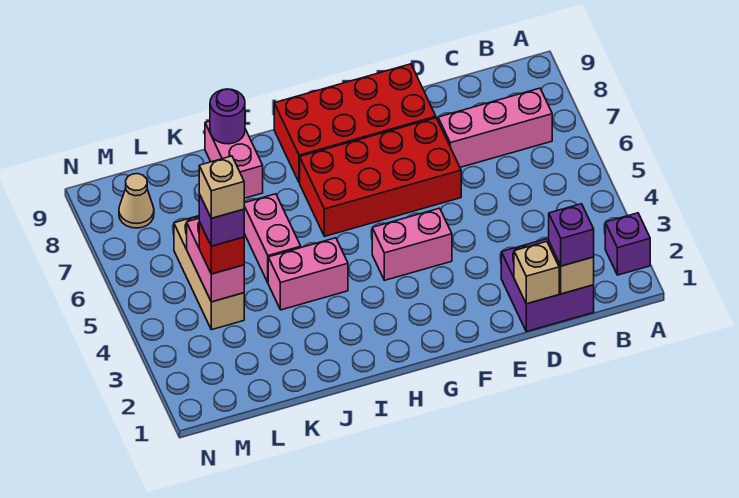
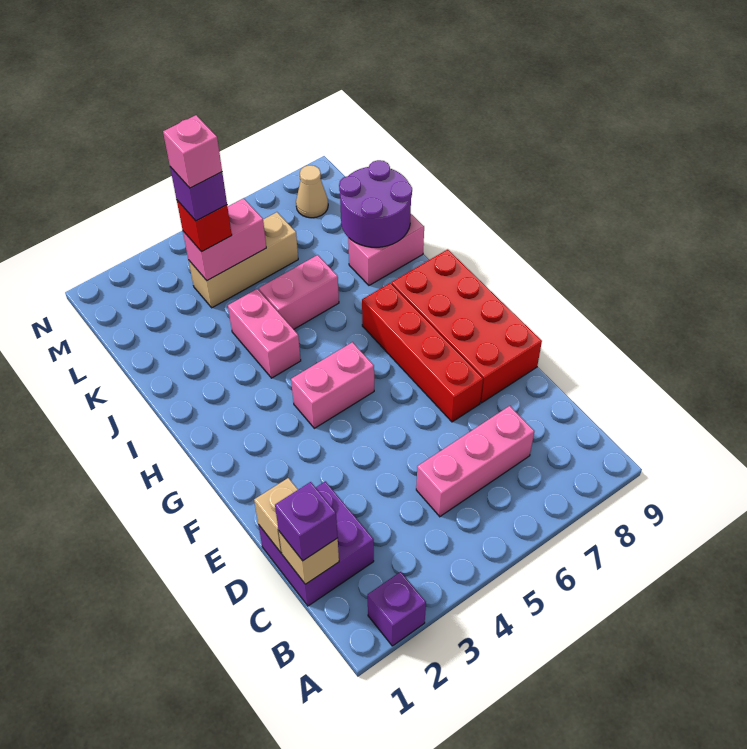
pink 1x3 brick [438,88,552,167] -> pink 1x3 brick turned to [416,406,534,517]
red 2x4 brick [300,118,461,236] -> red 1x4 brick [362,283,483,422]
pink 1x2 brick [372,208,452,280] -> pink 1x2 brick turned to [291,342,374,428]
purple 1x1 round brick [210,89,245,144] -> purple 2x2 round brick [339,160,412,247]
tan 1x1 brick [199,156,244,218] -> pink 1x1 brick [163,115,222,188]

